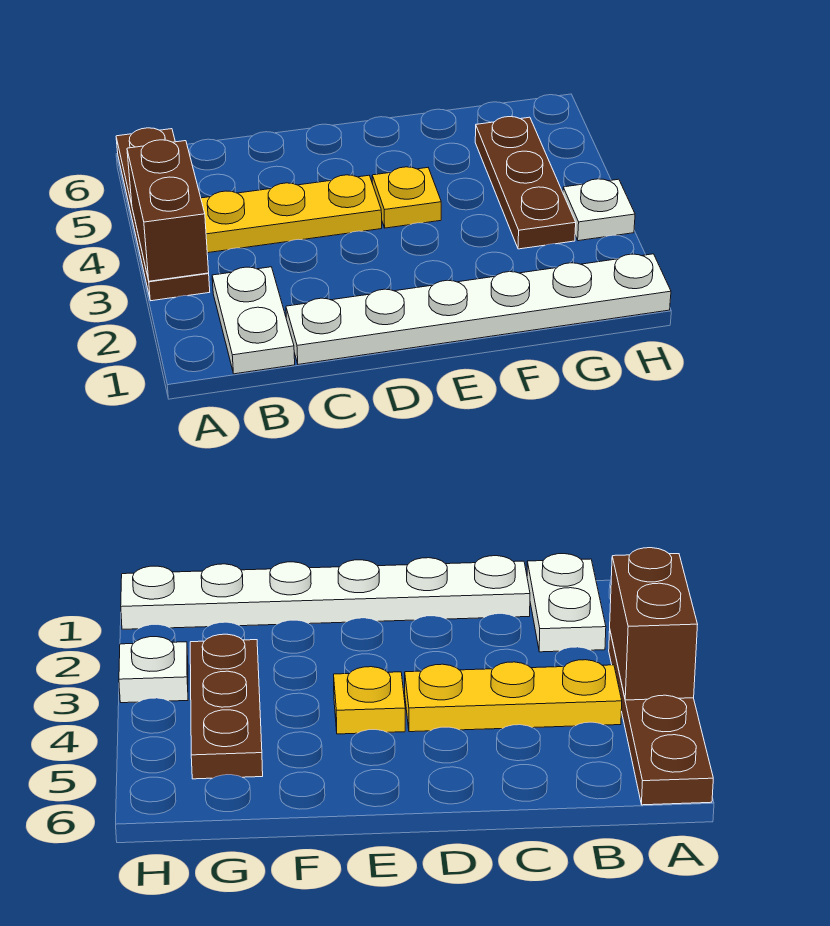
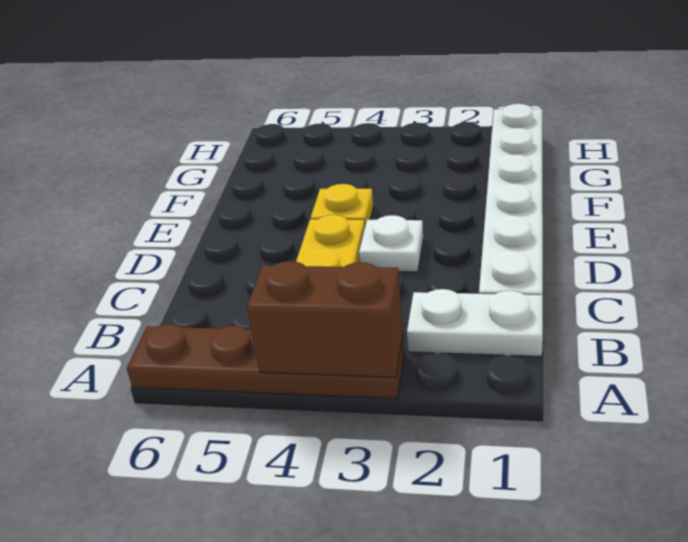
brown 1x3 plate [475,117,576,249] -> none
white 1x1 plate [563,179,635,241] -> white 1x1 plate moved to [359,215,423,272]

